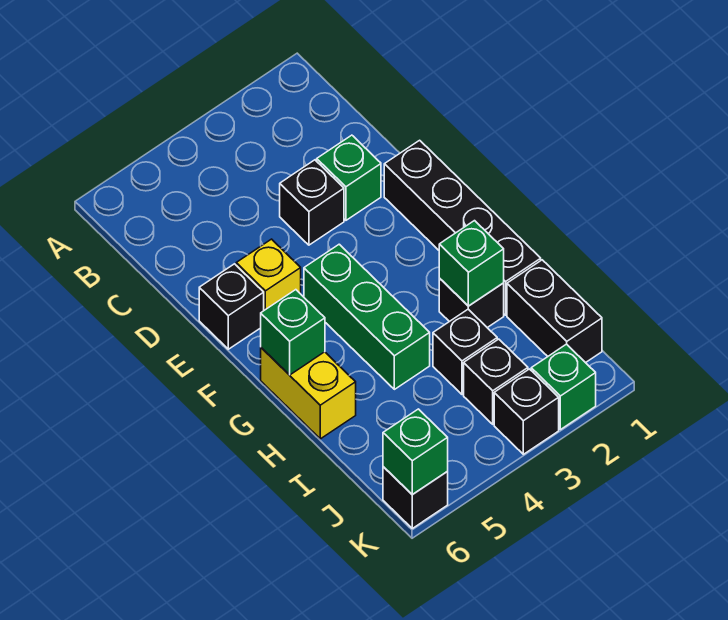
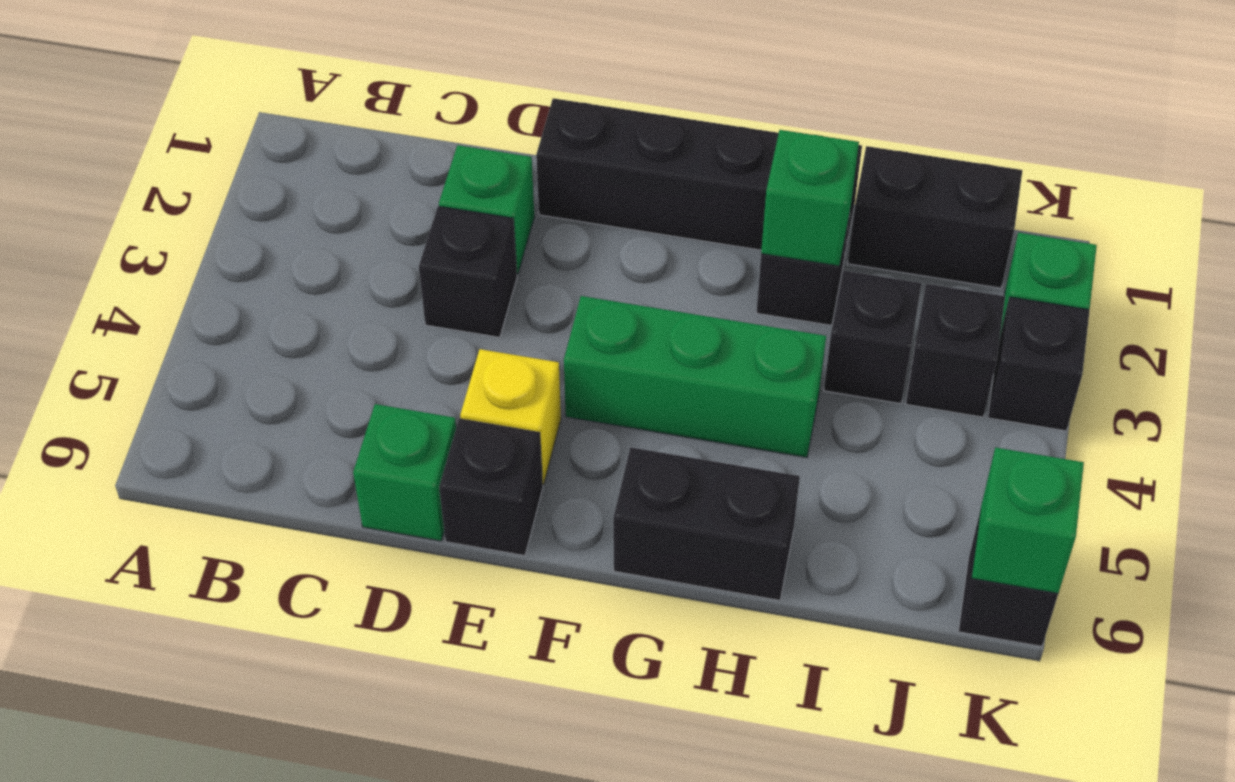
yellow 1x2 brick [261,348,356,439] -> black 1x2 brick [613,447,800,600]
green 1x1 brick [261,290,325,375] -> green 1x1 brick moved to [353,404,456,541]

